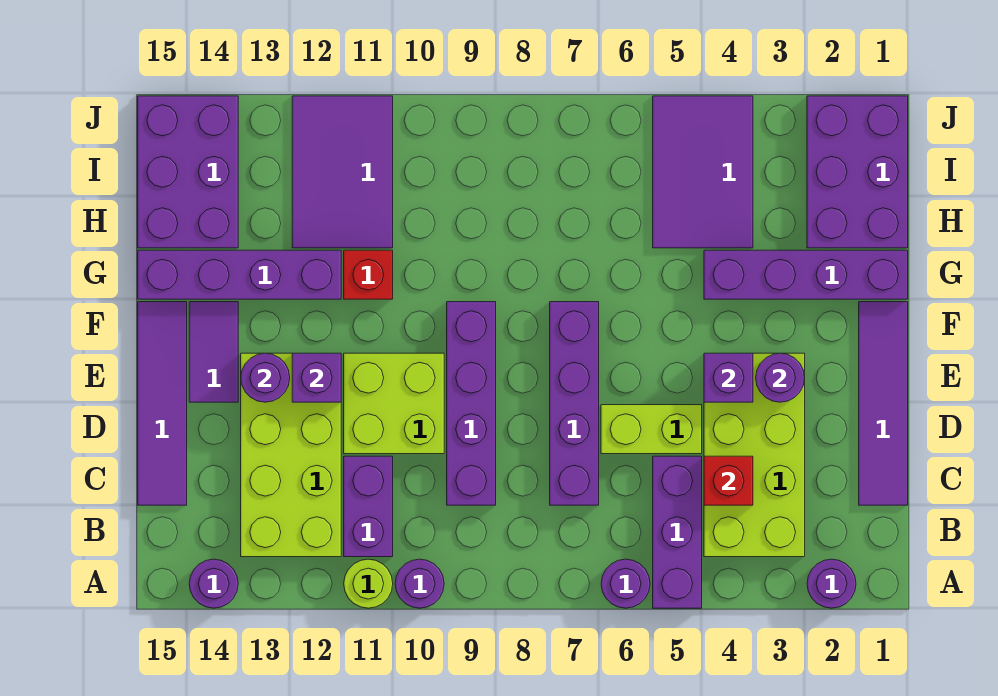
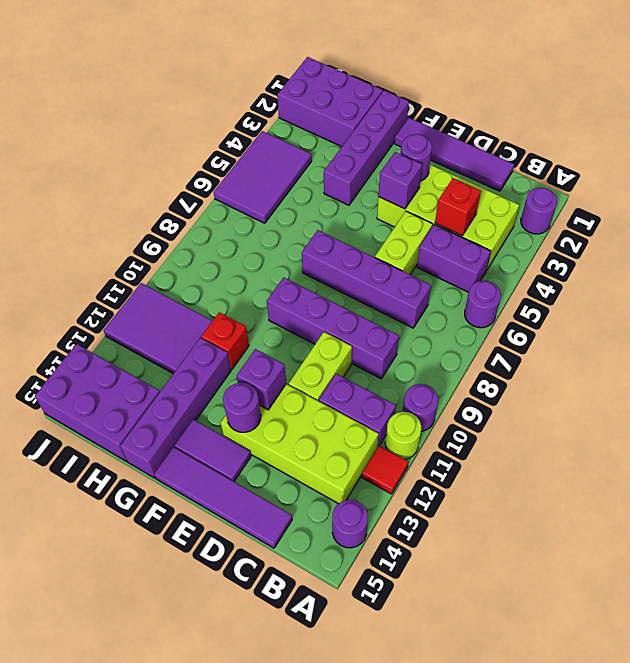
purple 1x3 brick [653,456,702,608] -> purple 1x2 brick [417,224,491,292]
none -> red 1x1 tile [362,446,408,494]
lime 2x2 brick [344,353,444,454] -> lime 1x2 brick [289,332,352,401]
purple 2x3 tile [653,96,753,248] -> purple 2x3 tile turned to [214,131,312,223]

